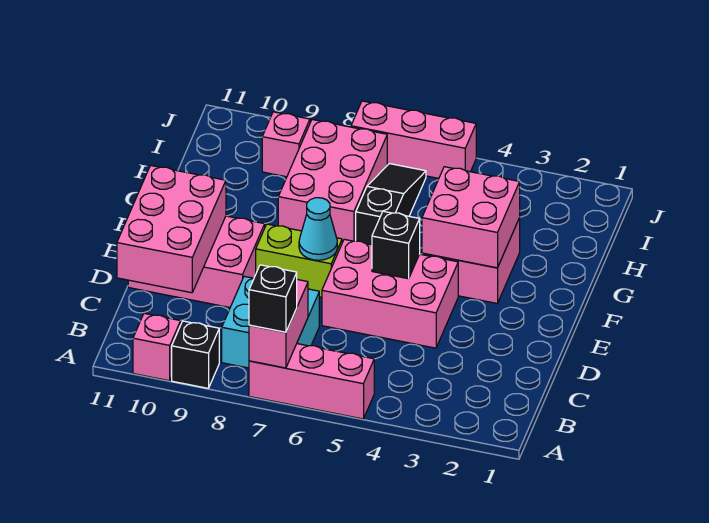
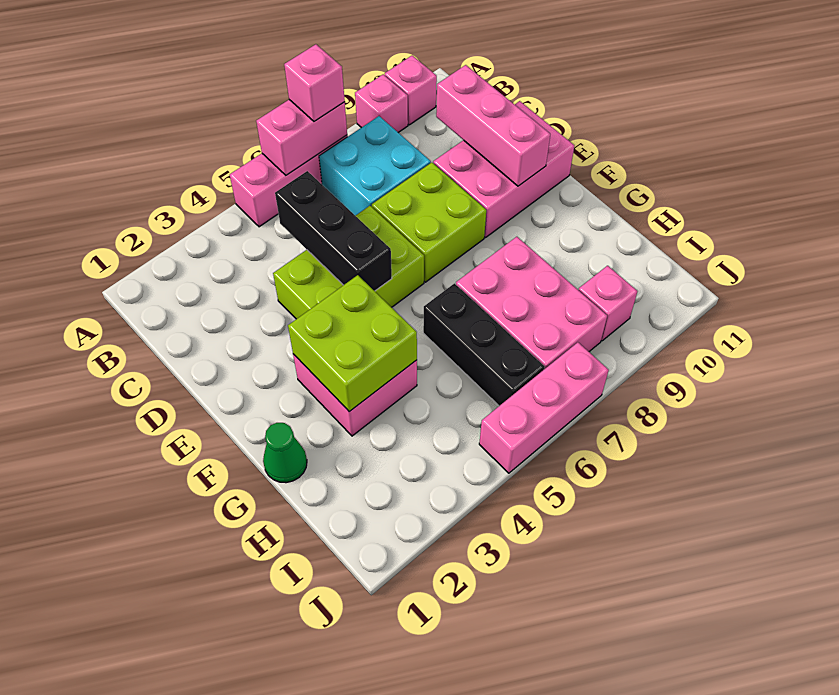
pink 1x2 brick [249,280,308,368] -> pink 1x2 brick turned to [256,100,347,175]
black 1x1 brick [249,265,297,332] -> pink 1x1 brick [284,44,345,121]
black 1x1 brick [172,321,219,388] -> pink 1x1 brick [355,74,408,132]
pink 2x3 brick [117,165,226,293] -> pink 1x3 brick [436,65,550,186]
pink 2x3 brick [322,239,458,348] -> lime 2x3 brick [273,206,424,319]
black 1x1 brick [372,211,420,279] -> black 1x3 brick [275,171,392,291]
lime 1x2 brick [256,224,342,297] -> lime 2x2 brick [372,163,486,282]
cyan 1x1 cone [299,198,337,260] -> none
pink 2x2 brick [422,167,520,268] -> lime 2x2 brick [288,275,417,412]
none -> green 1x1 cone [263,423,307,483]
black 1x3 slope [356,164,426,245] -> black 1x3 brick [423,283,545,406]

